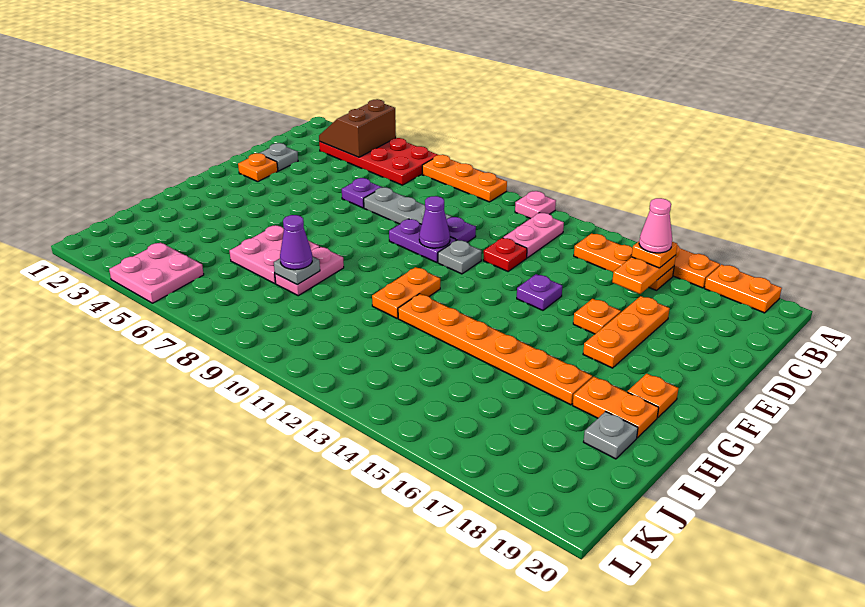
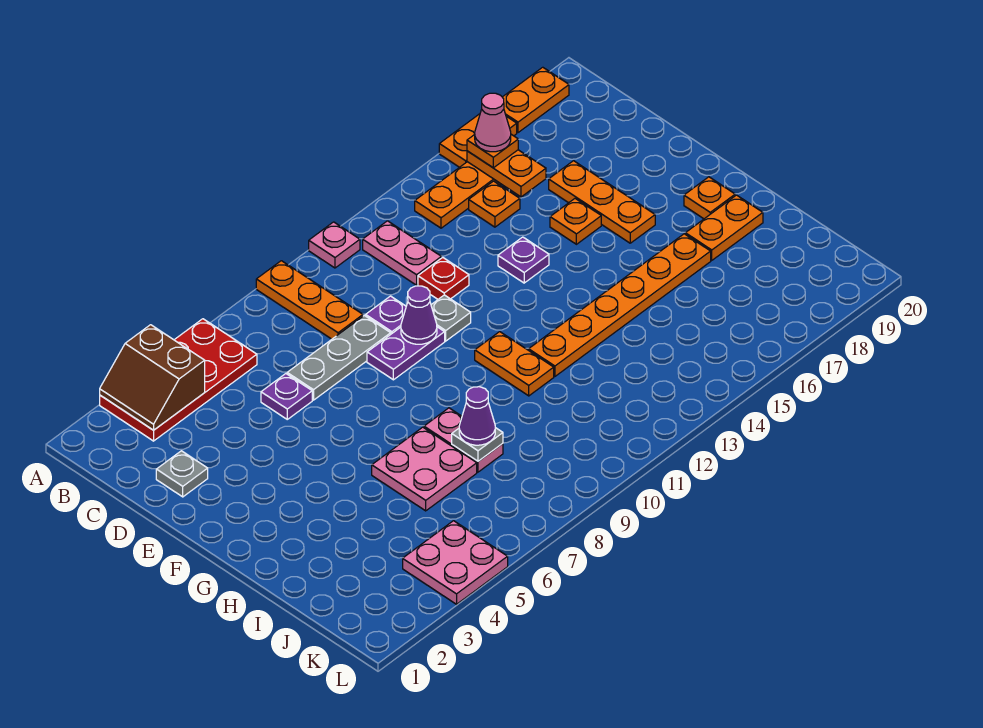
orange 1x3 plate [422,155,507,202] -> orange 1x3 plate turned to [256,261,363,339]
orange 1x1 plate [238,153,278,182] -> orange 1x1 plate moved to [469,181,520,227]
grey 1x1 plate [584,412,638,459] -> none

